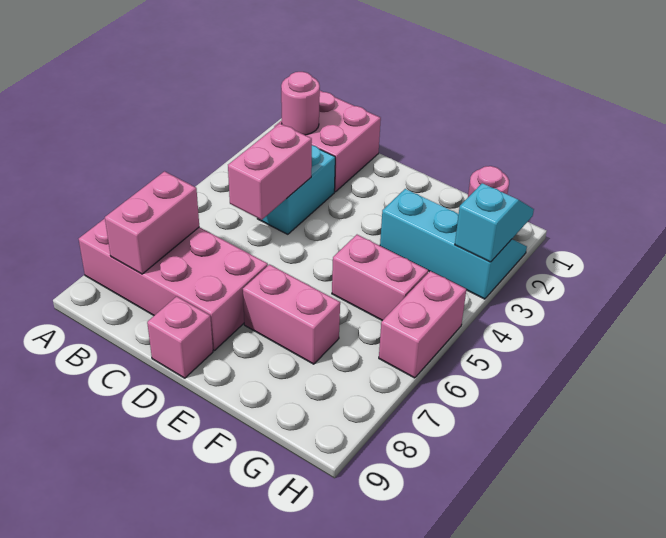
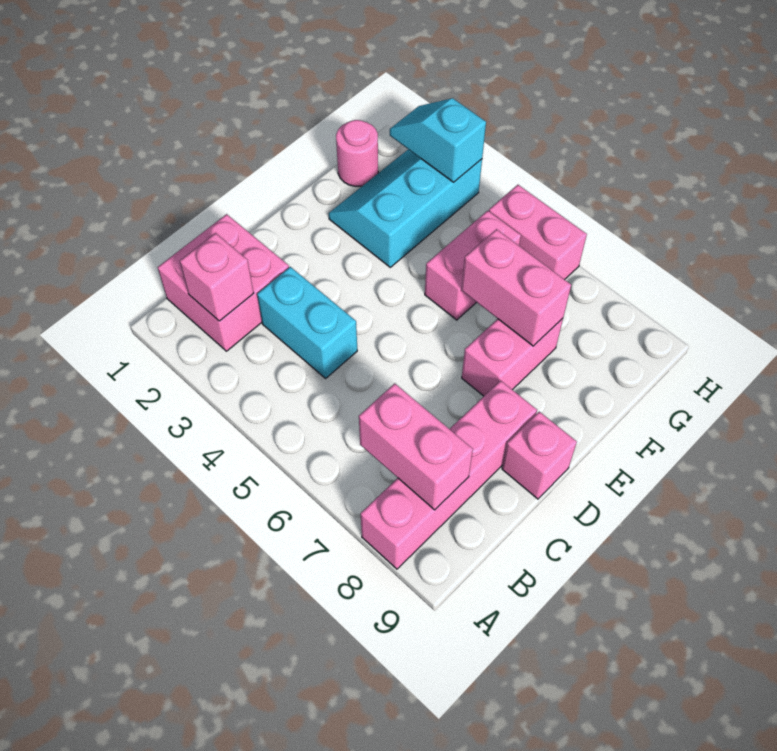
pink 2x4 brick [79,219,268,351] -> pink 1x4 brick [361,381,537,569]
pink 1x1 round brick [281,72,320,135] -> pink 1x1 brick [180,233,254,321]
pink 1x2 brick [228,124,312,220] -> pink 1x2 brick moved to [462,229,571,346]

